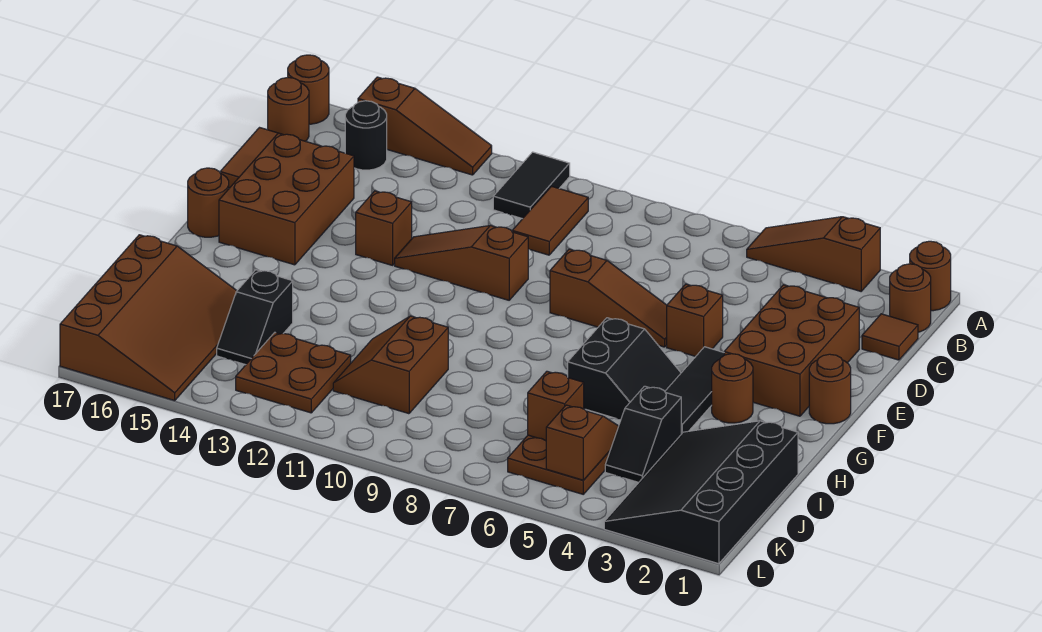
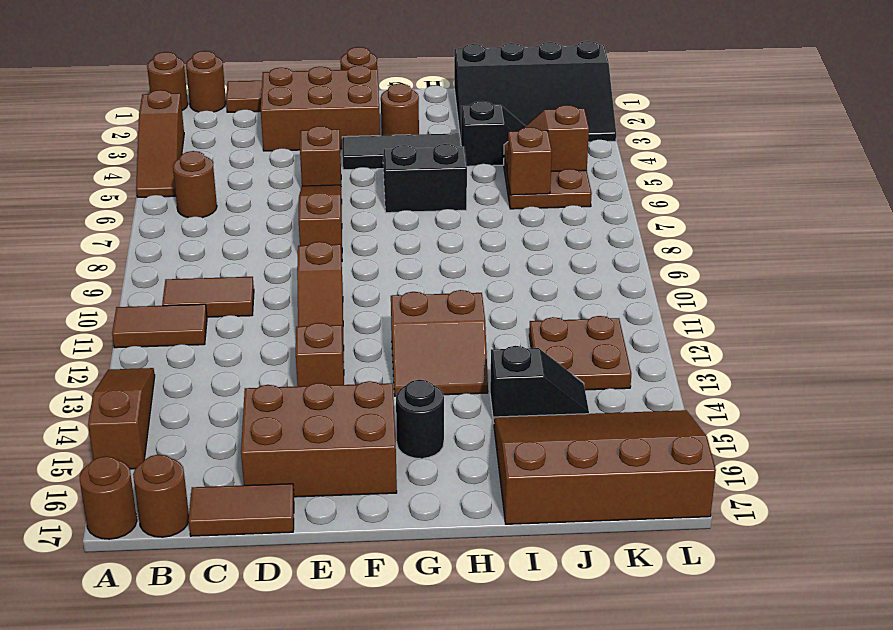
black 1x2 tile [493,152,570,219] -> brown 1x2 tile [112,304,207,348]
black 1x1 round brick [345,101,387,170] -> black 1x1 round brick moved to [396,380,444,459]
brown 1x1 round brick [188,168,229,237] -> brown 1x1 round brick moved to [173,151,217,218]
brown 2x2 slope [333,316,448,414] -> brown 2x2 slope moved to [391,290,488,396]

